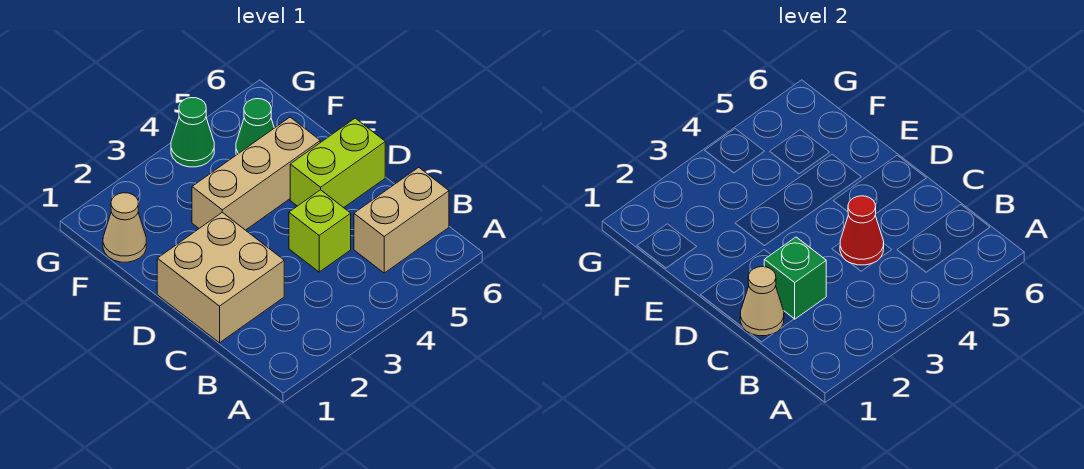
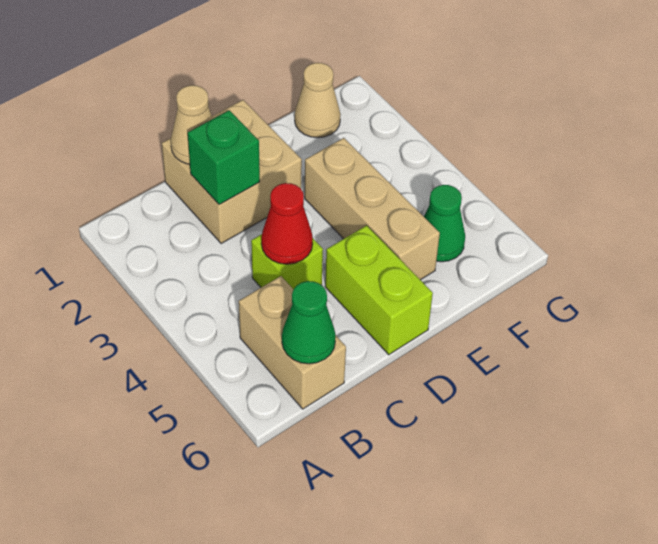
green 1x1 cone [171,98,214,167] -> green 1x1 cone moved to [282,281,336,364]

